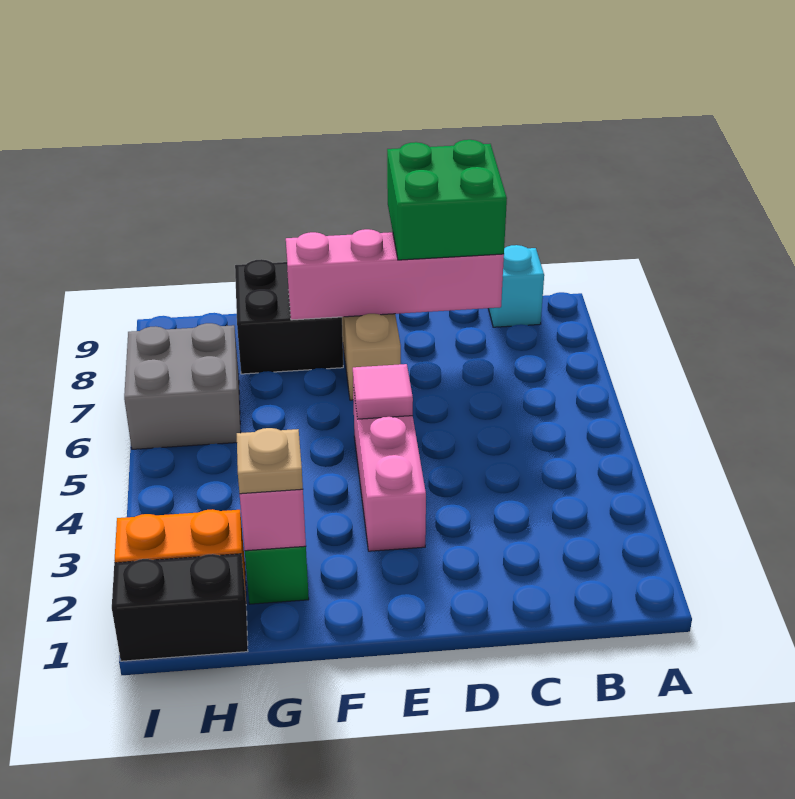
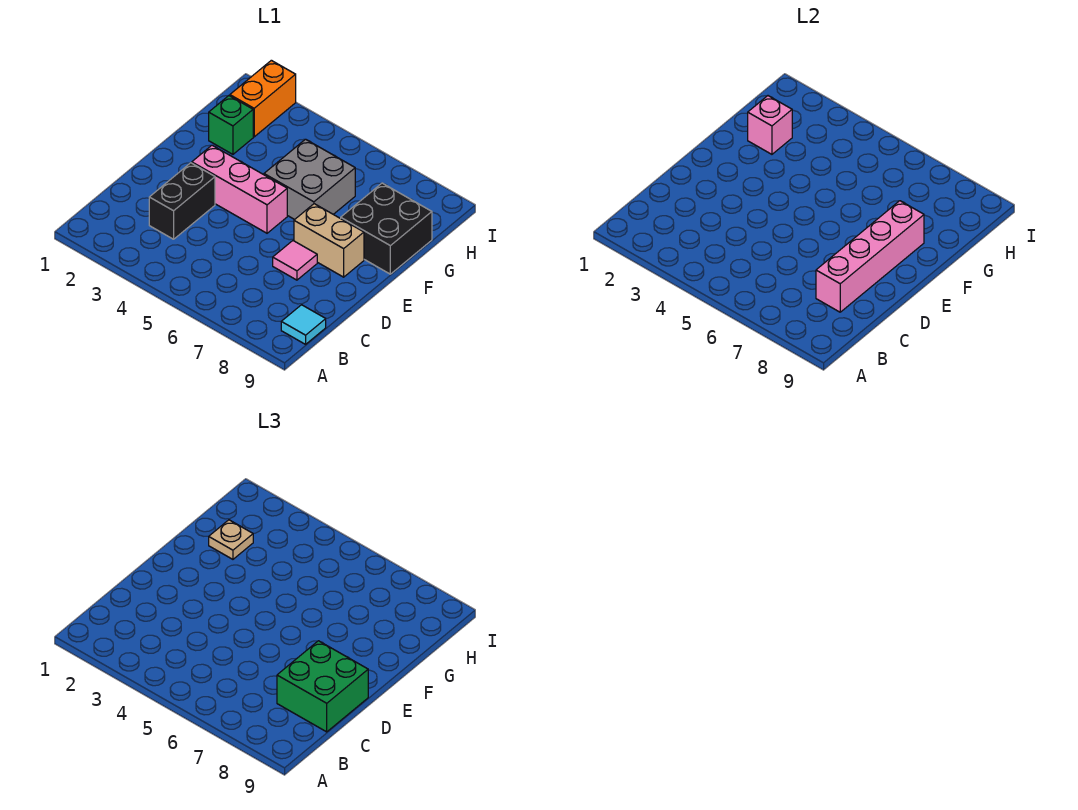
cyan 1x1 brick [488,245,544,327] -> cyan 1x1 tile [281,305,326,344]
pink 1x1 tile [353,364,413,419] -> pink 1x1 tile moved to [273,241,317,280]
black 1x2 brick [112,554,248,661] -> black 1x2 brick moved to [149,163,215,239]
grey 2x2 brick [124,323,241,449] -> grey 2x2 brick moved to [264,139,355,220]

